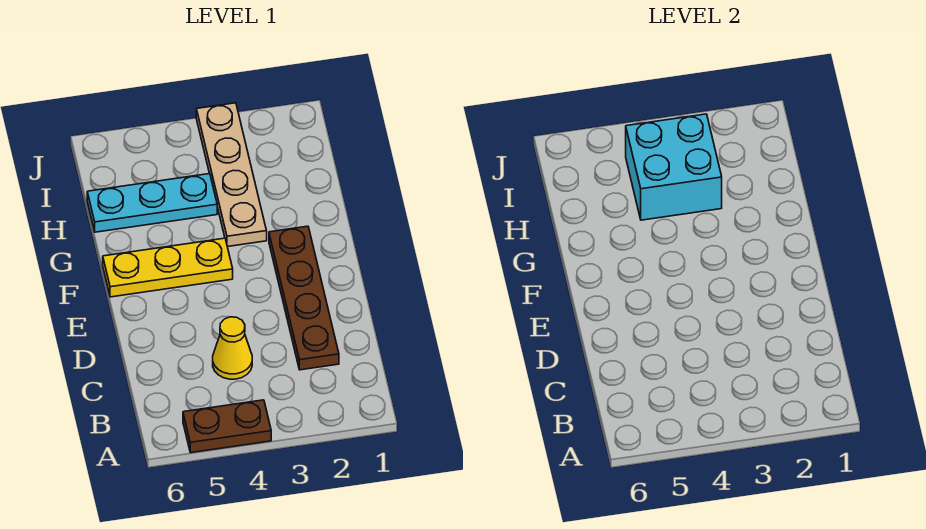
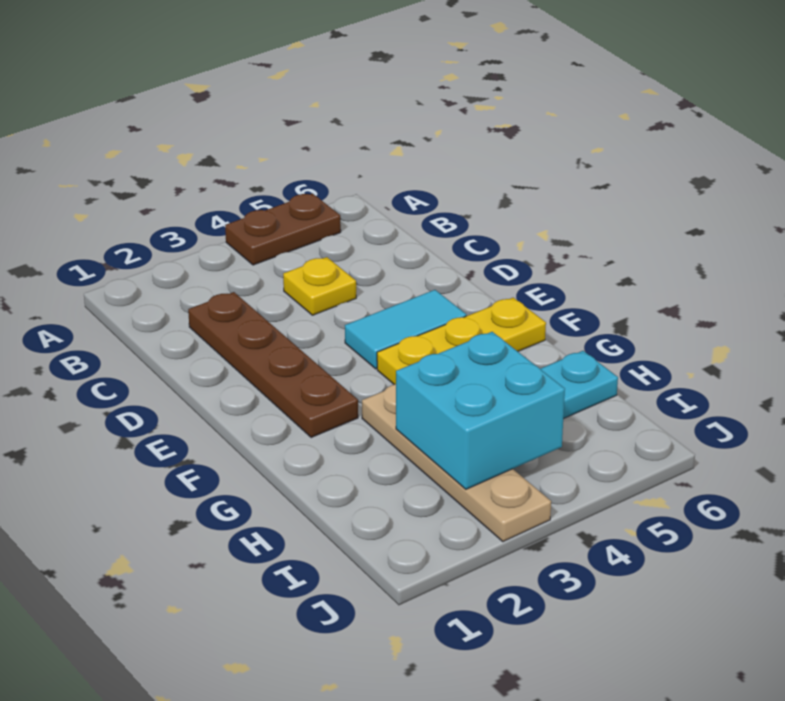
yellow 1x1 cone [213,317,252,379] -> yellow 1x1 plate [283,257,356,315]
none -> cyan 1x2 tile [345,290,466,369]

